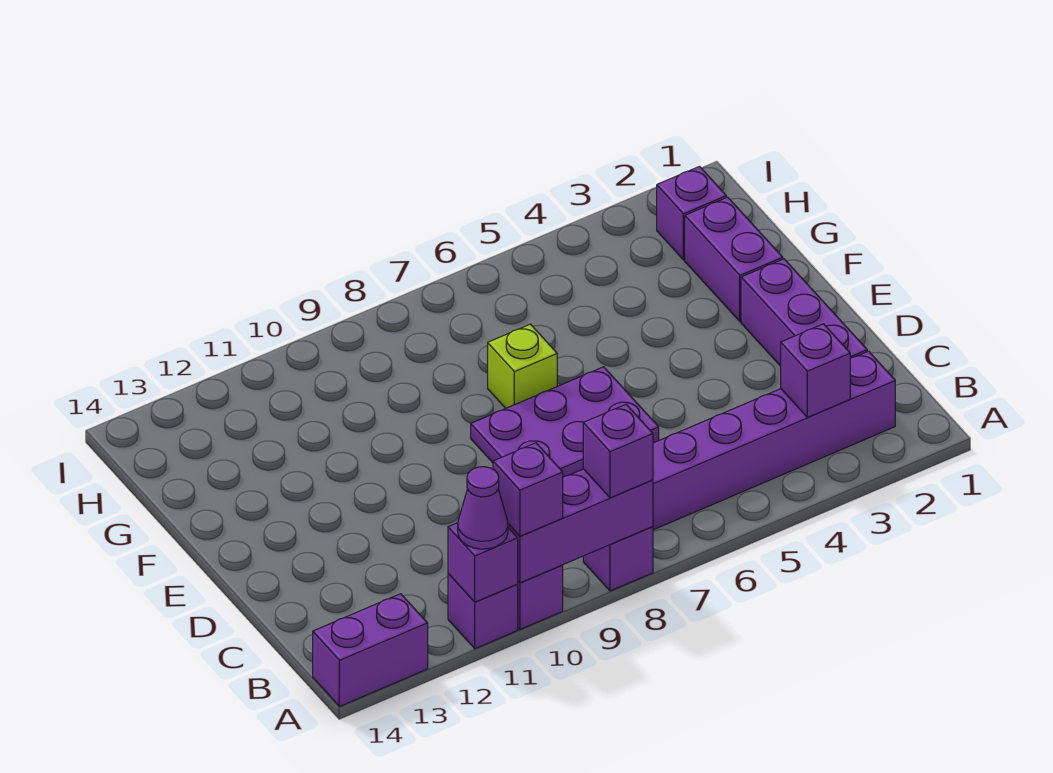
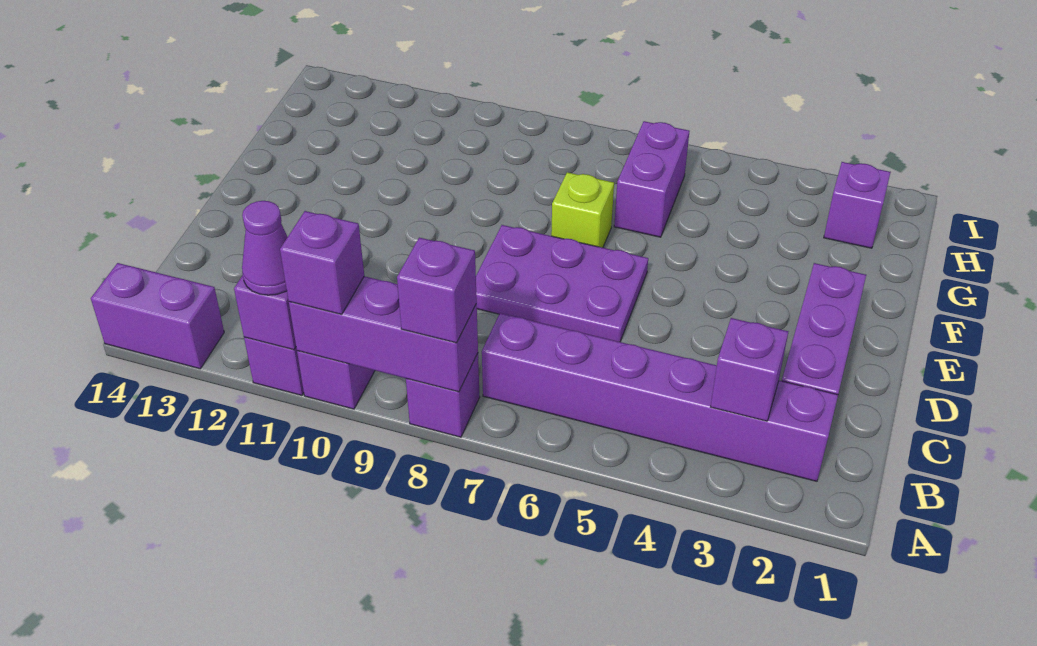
purple 1x2 brick [685,197,783,321] -> purple 1x2 brick moved to [614,121,689,237]

